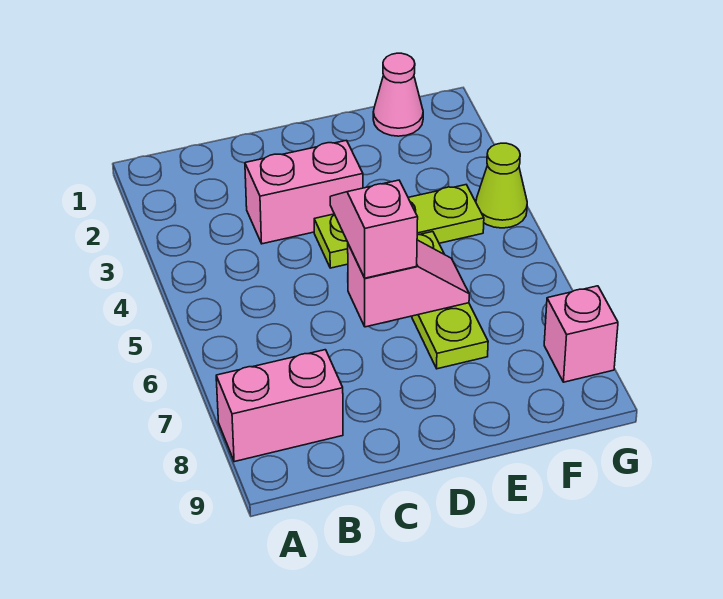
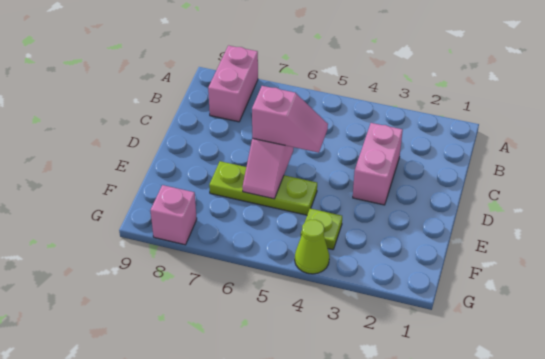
lime 1x3 plate [314,185,484,268] -> lime 1x1 plate [301,209,342,250]
pink 1x1 cone [373,53,423,136] -> none

